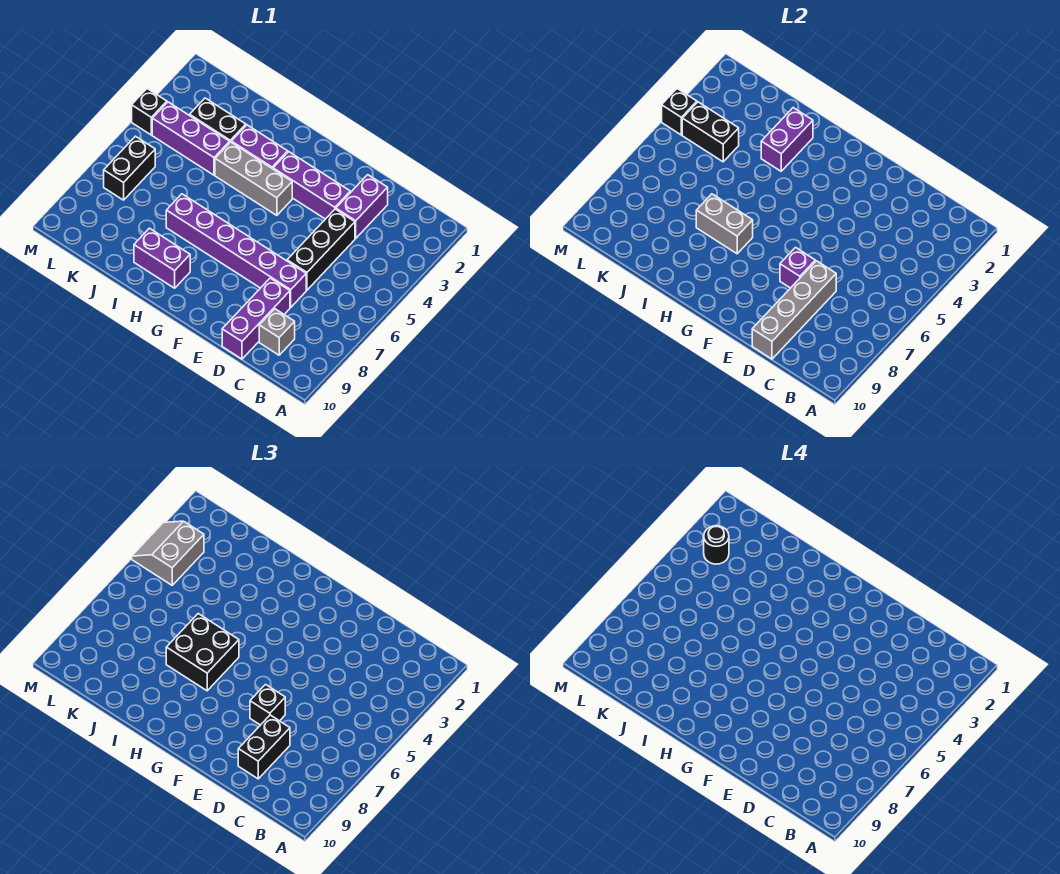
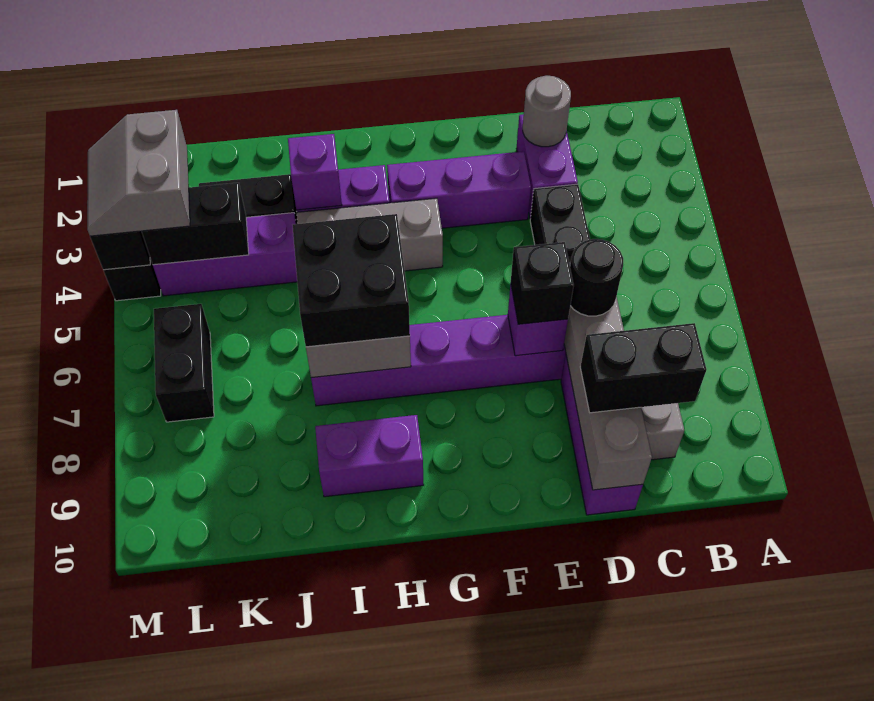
none -> grey 1x1 round brick [523,76,571,147]
black 1x2 brick [238,715,290,779] -> black 1x2 brick turned to [580,323,706,413]
purple 1x2 brick [761,108,813,171] -> purple 1x1 brick [288,134,342,210]
black 1x1 round brick [704,526,729,564] -> black 1x1 round brick moved to [570,239,623,316]

